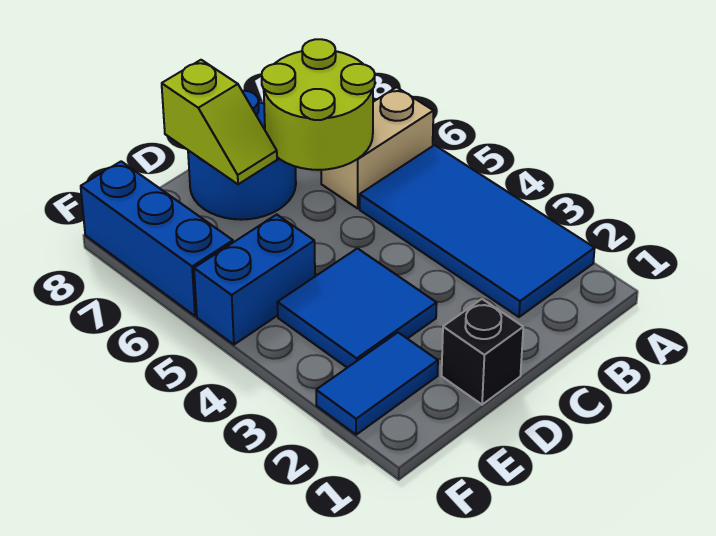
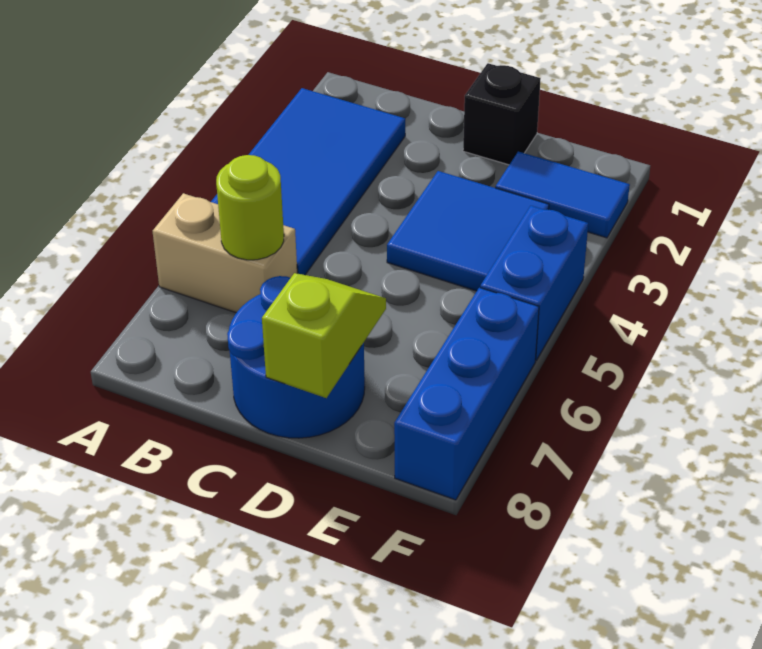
lime 2x2 round brick [262,39,375,170] -> lime 1x1 round brick [216,155,284,260]
blue 1x2 brick [194,215,315,345] -> blue 1x2 brick turned to [480,206,588,360]

